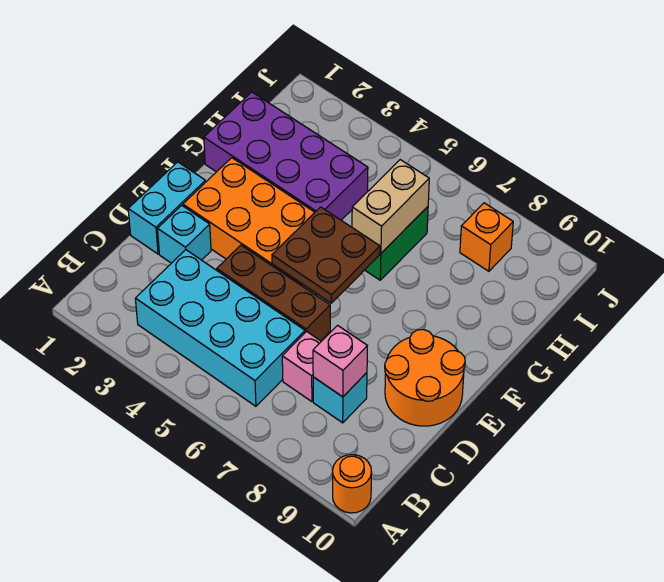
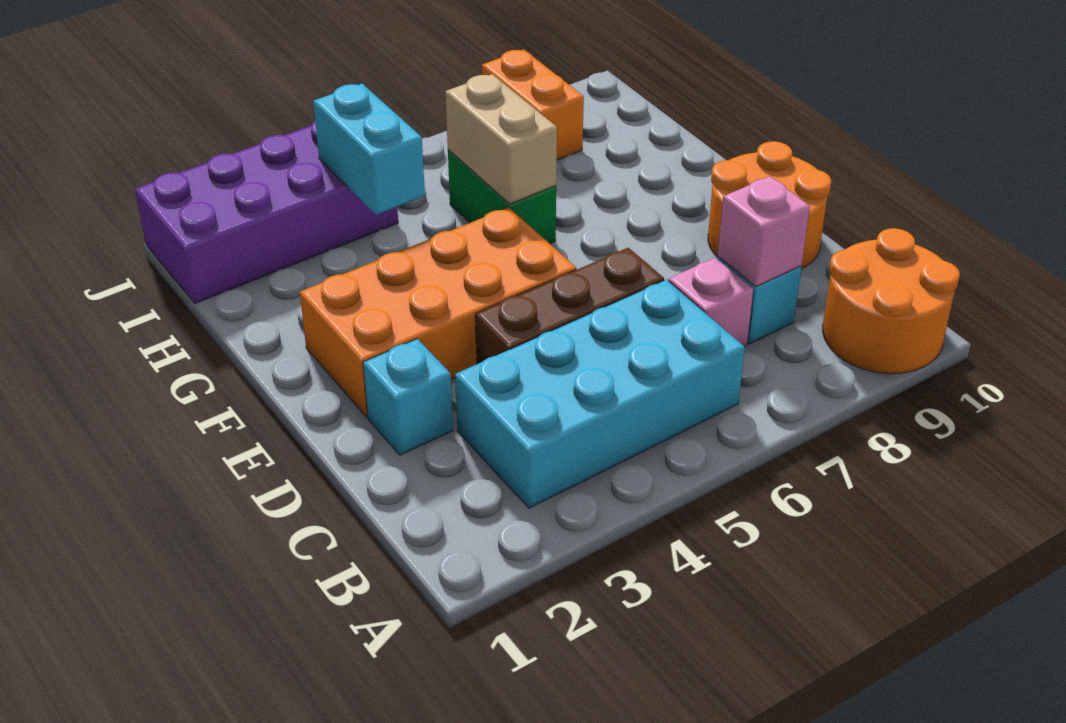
orange 1x1 round brick [333,455,372,513] -> orange 2x2 round brick [823,228,960,374]
cyan 1x2 brick [128,162,205,254] -> cyan 1x2 brick moved to [313,84,425,215]
brown 2x2 plate [272,207,380,303] -> none
purple 2x4 brick [204,92,368,220] -> purple 2x4 brick moved to [135,121,398,303]
orange 1x1 brick [460,203,513,271] -> orange 1x2 brick [482,50,584,160]

